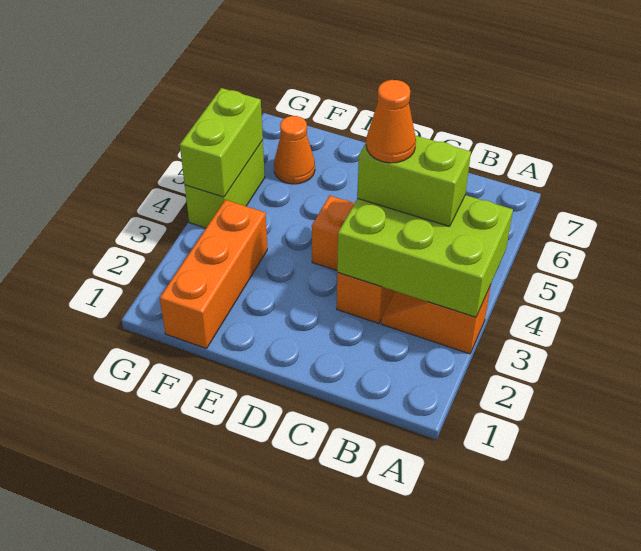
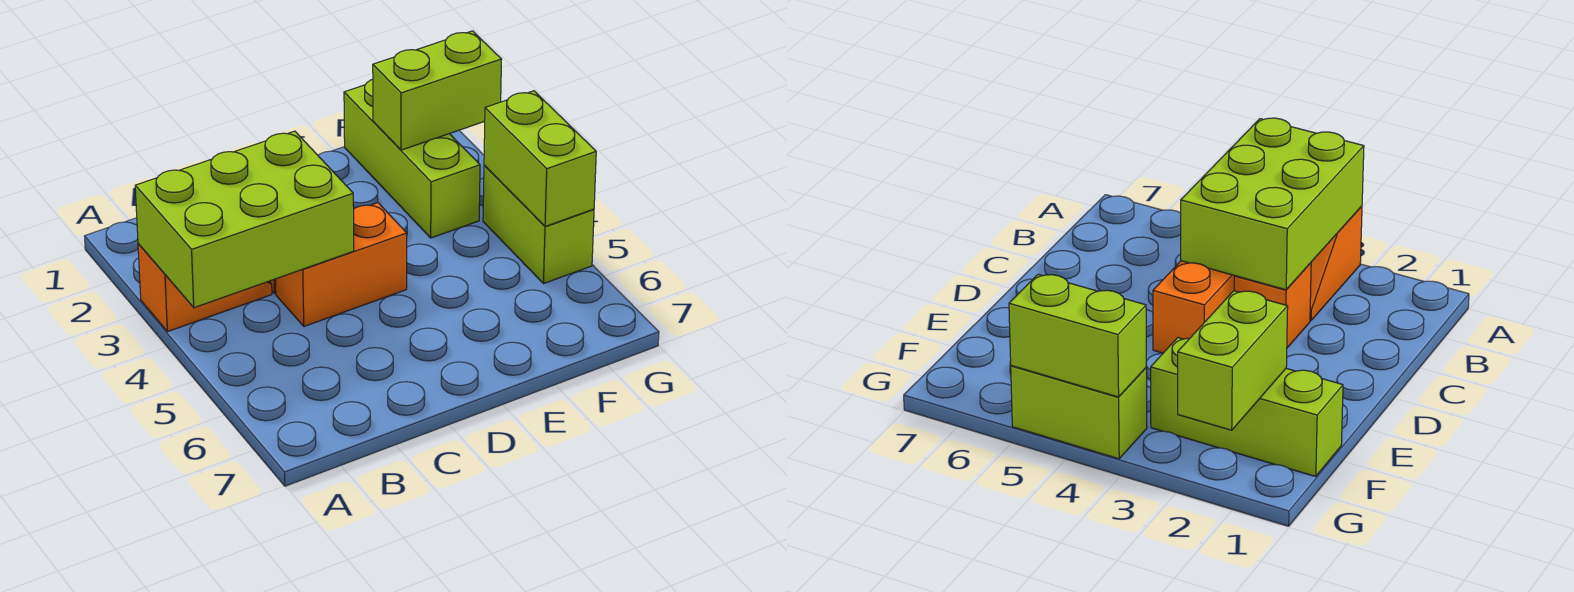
lime 1x2 brick [357,135,471,226] -> lime 1x2 brick moved to [373,31,502,150]
orange 1x1 cone [366,80,416,163] -> none
orange 1x3 brick [160,200,267,349] -> lime 1x3 brick [344,79,480,238]
orange 1x1 cone [274,116,315,184] -> none

